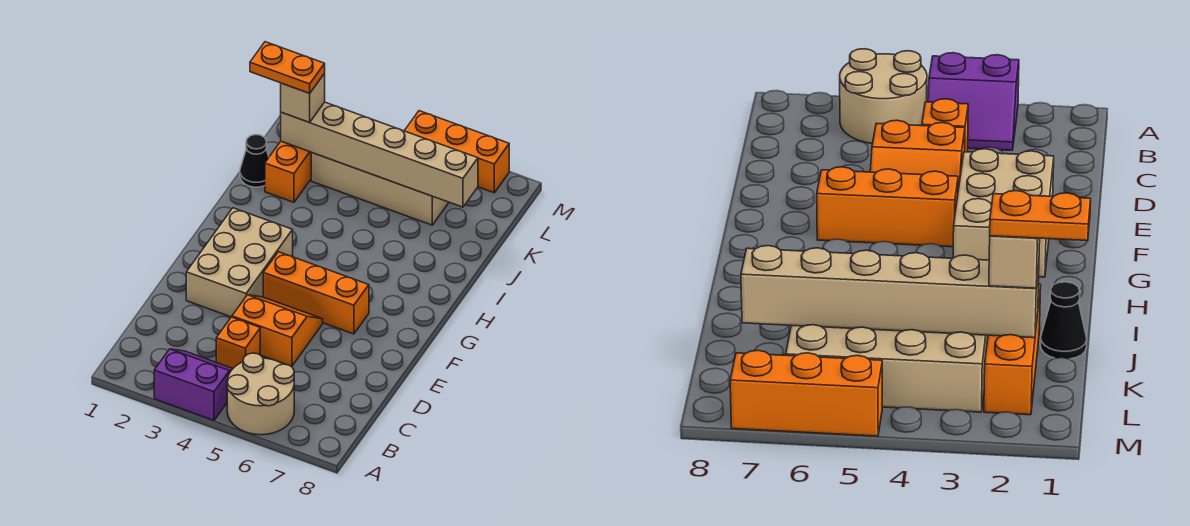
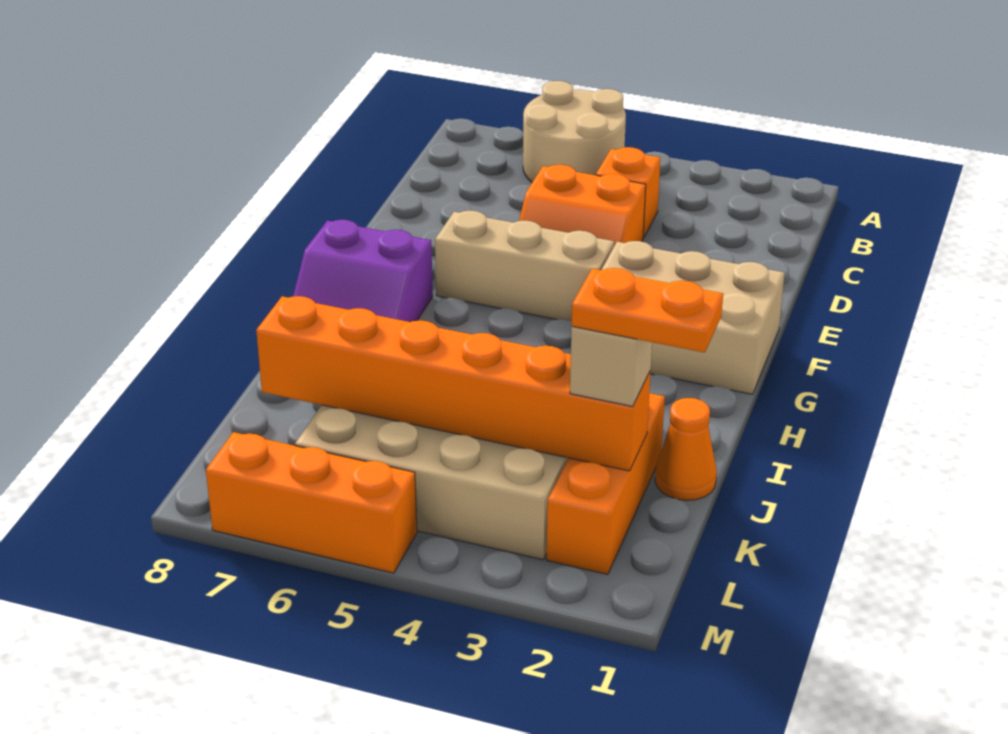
purple 2x2 slope [154,349,233,420] -> purple 2x2 slope moved to [293,220,433,322]
tan 2x3 brick [186,208,293,317] -> tan 2x3 brick turned to [602,241,784,394]
orange 1x3 brick [263,252,369,334] -> tan 1x3 brick [435,211,614,321]
black 1x1 cone [240,135,269,187] -> orange 1x1 cone [655,398,717,500]
tan 1x6 brick [281,102,478,207] -> orange 1x6 brick [256,296,651,471]

